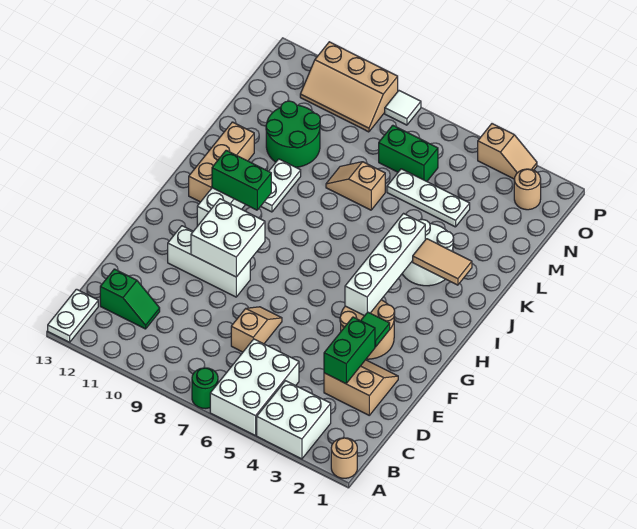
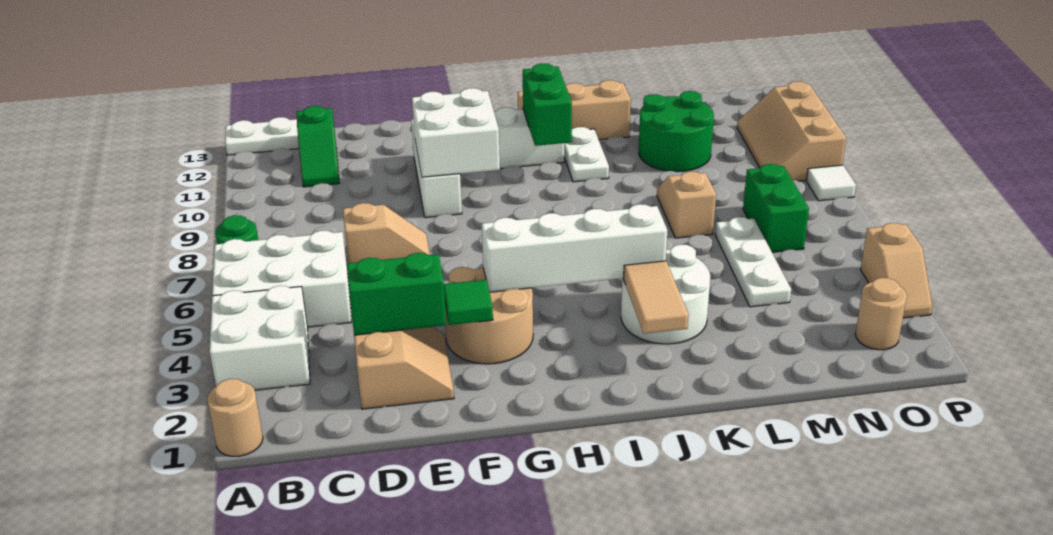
white 1x2 plate [261,159,301,212] -> white 1x2 plate turned to [564,127,609,182]

